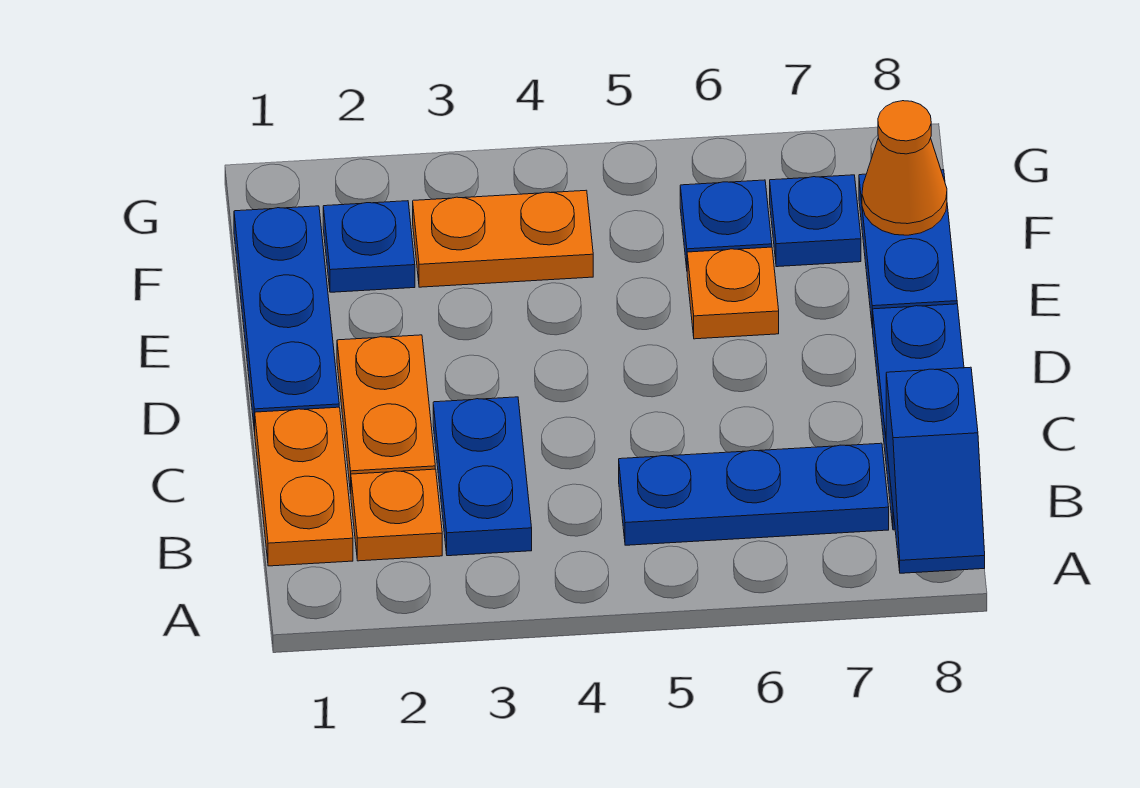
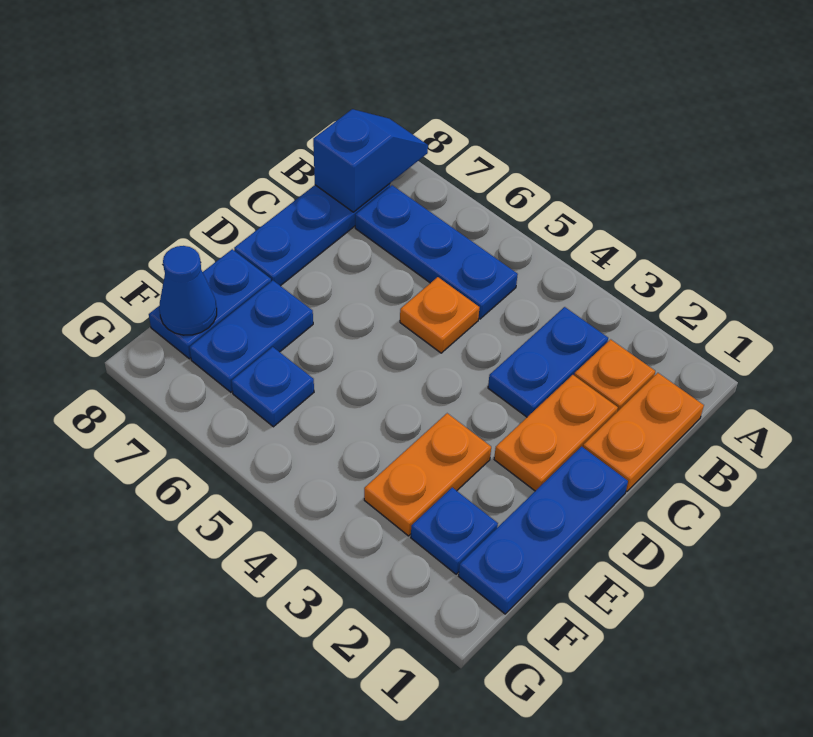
orange 1x1 plate [687,247,779,339] -> orange 1x1 plate moved to [400,277,479,353]
orange 1x2 plate [413,190,593,287] -> orange 1x2 plate turned to [364,413,491,536]
blue 1x1 plate [770,175,861,267] -> blue 1x2 plate [190,281,313,392]
orange 1x1 cone [862,101,947,235] -> blue 1x1 cone [159,246,217,335]

